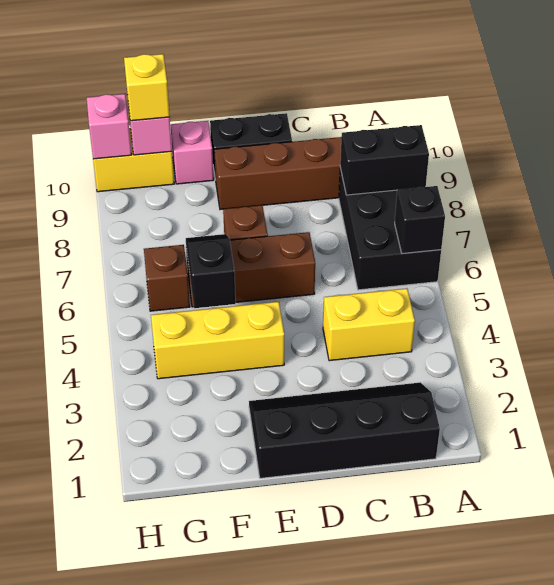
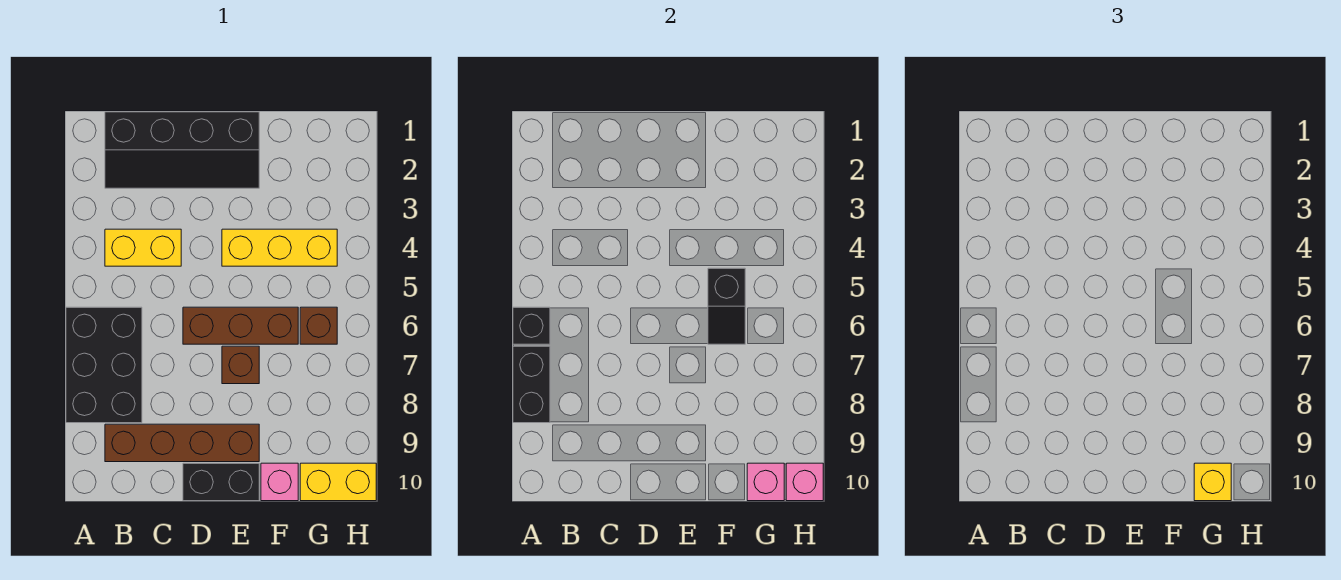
black 1x2 brick [340,125,429,195] -> black 1x2 brick turned to [513,346,550,423]

